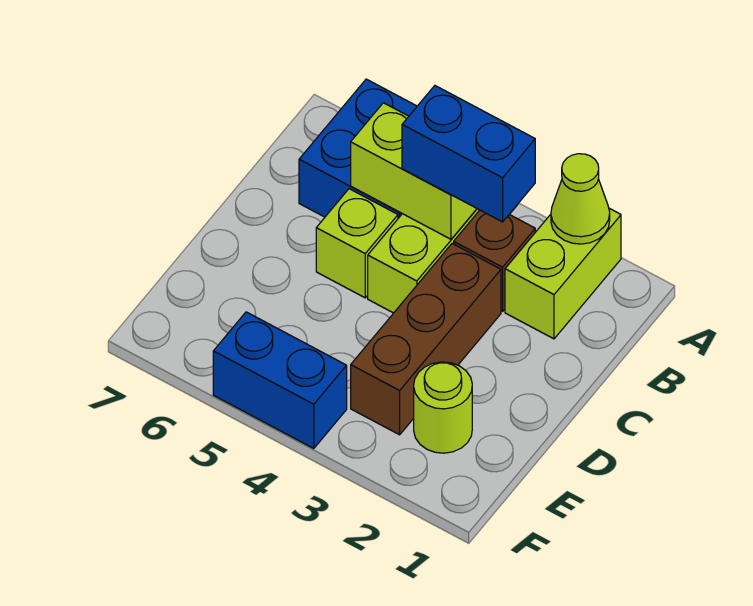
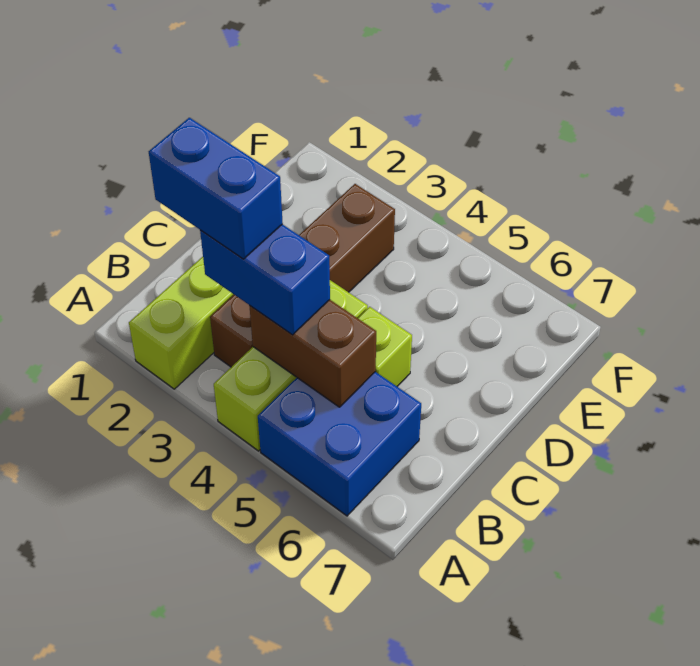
lime 1x1 cone [551,154,610,244] -> none
lime 1x2 brick [351,103,477,239] -> brown 1x2 brick [250,300,376,407]
lime 1x1 round brick [414,362,472,453] -> none
blue 1x2 brick [213,312,347,448] -> blue 1x2 brick moved to [149,118,283,259]

